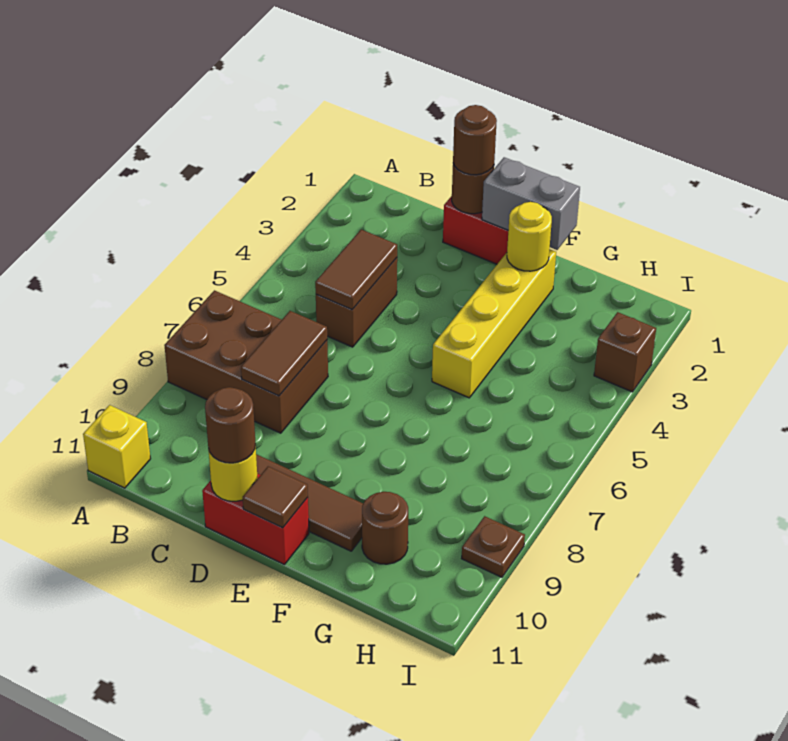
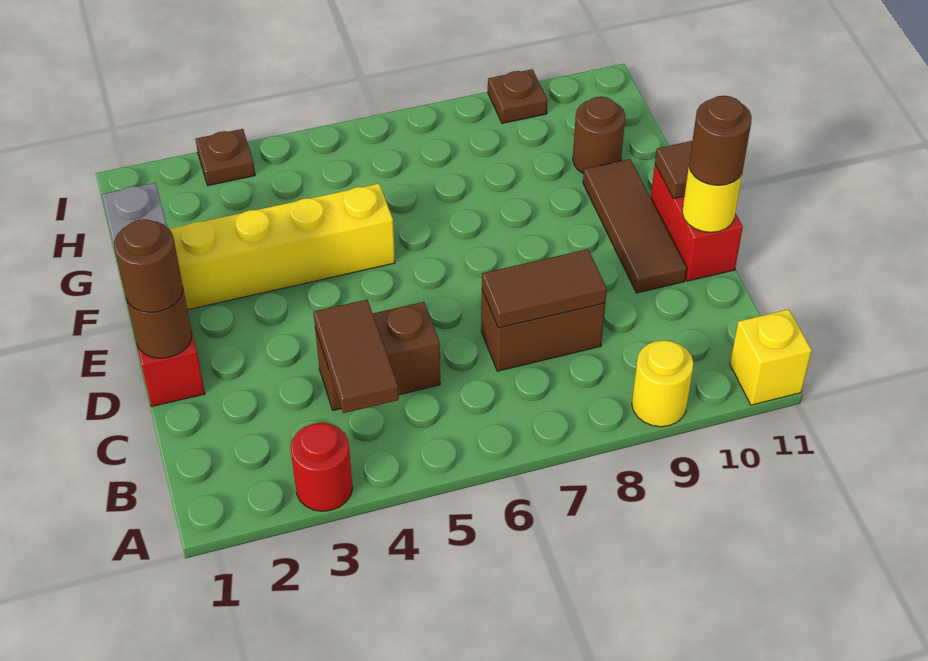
none -> red 1x1 round brick [291,423,353,511]
brown 2x3 brick [164,290,328,433] -> brown 1x2 brick [481,290,605,371]
brown 1x2 tile [315,230,397,310] -> brown 1x2 tile turned to [314,300,399,413]
yellow 1x1 round brick [507,202,552,271] -> yellow 1x1 round brick moved to [632,340,693,427]
brown 1x1 brick [594,312,656,392] -> brown 1x1 plate [196,129,255,186]

